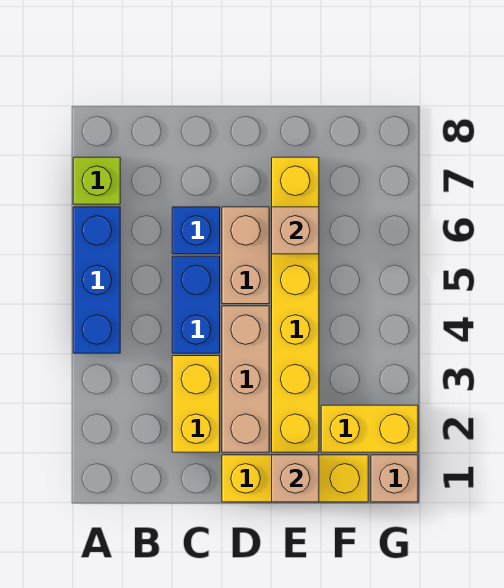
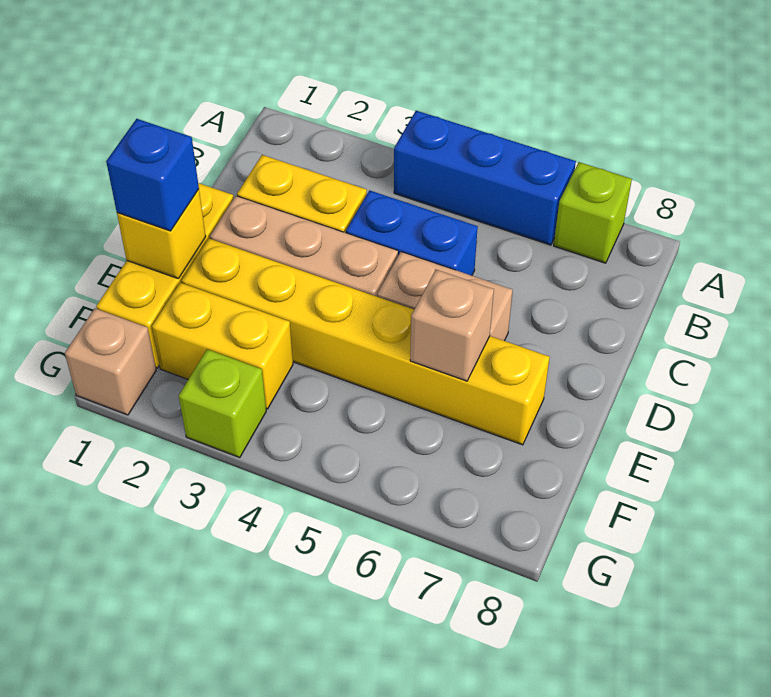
blue 1x1 brick [172,207,220,254] -> blue 1x1 brick moved to [106,119,199,231]
tan 1x1 brick [272,455,319,502] -> yellow 1x1 brick [117,189,206,279]
yellow 1x2 brick [321,405,418,452] -> yellow 1x2 brick turned to [152,283,293,409]
none -> lime 1x1 brick [179,349,266,458]

